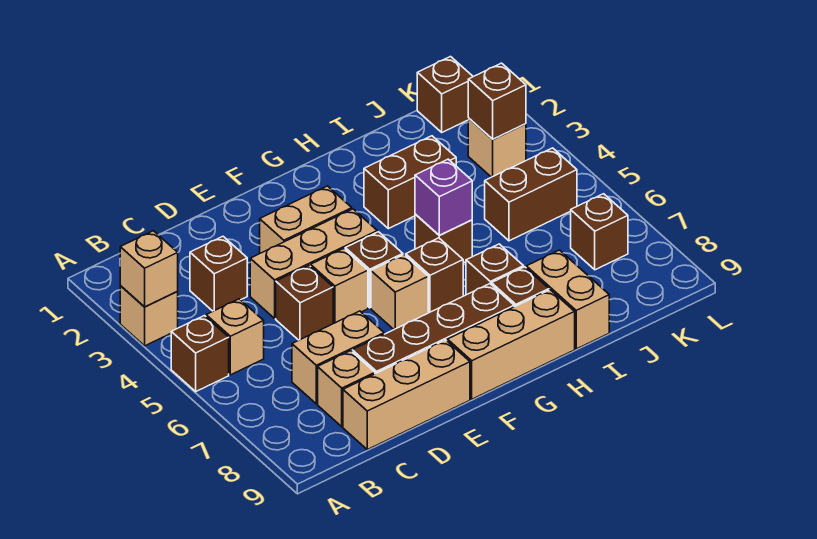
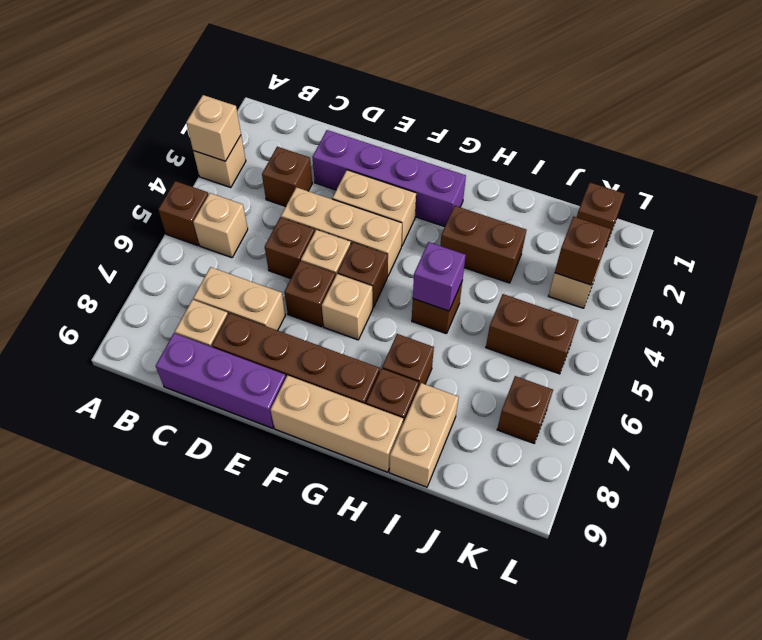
tan 1x3 brick [343,340,470,450] -> purple 1x3 brick [156,333,286,428]
none -> purple 1x4 brick [312,130,466,227]
brown 1x1 brick [406,238,463,313] -> brown 1x1 brick moved to [284,261,335,327]

